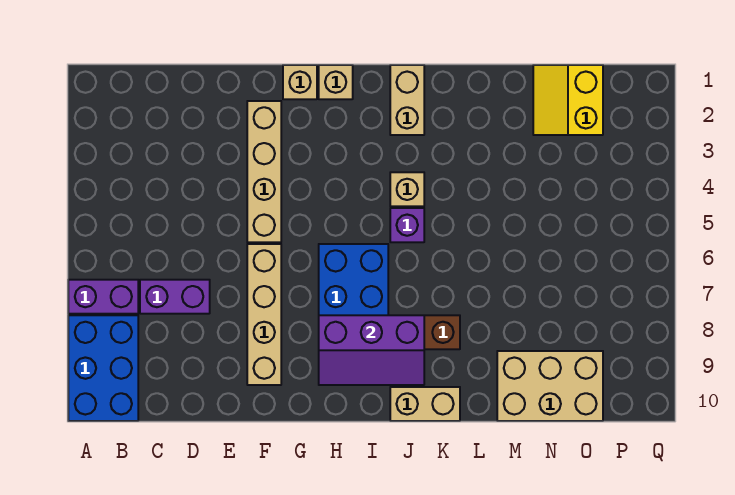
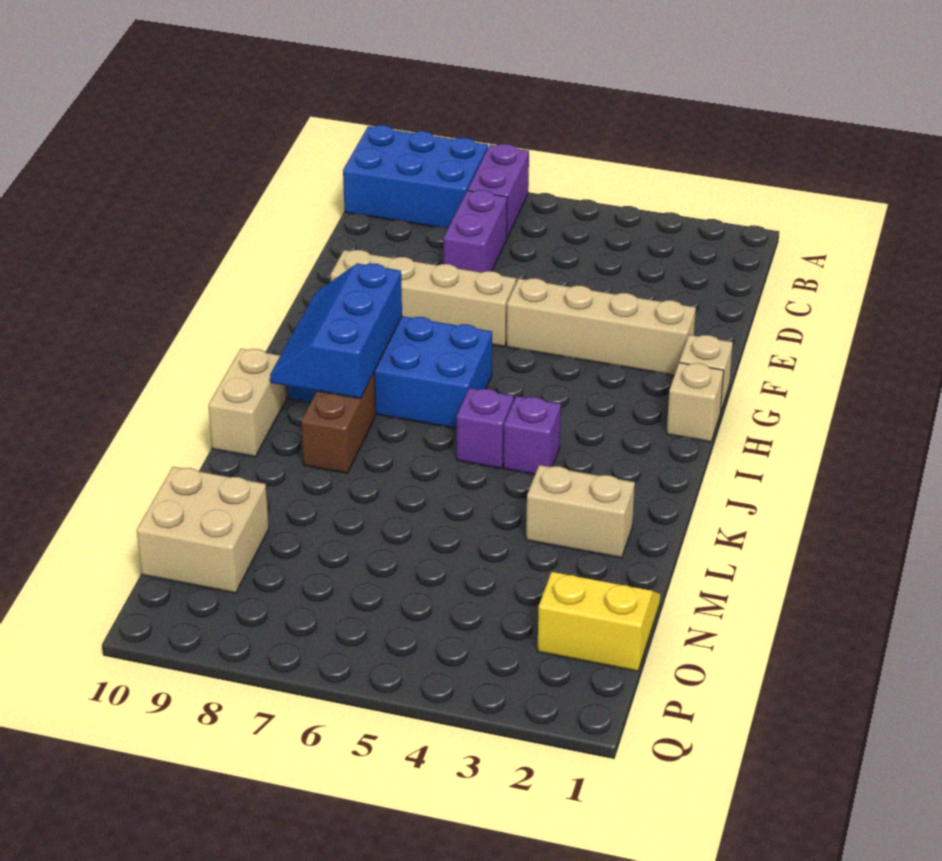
purple 2x3 slope [319,315,424,385] -> blue 2x3 slope [270,263,402,399]
tan 1x2 brick [390,65,424,135] -> tan 1x2 brick moved to [526,465,635,558]
tan 1x1 brick [390,172,424,206] -> purple 1x1 brick [504,396,561,475]
tan 2x3 brick [497,351,603,421] -> tan 2x2 brick [137,467,269,593]

